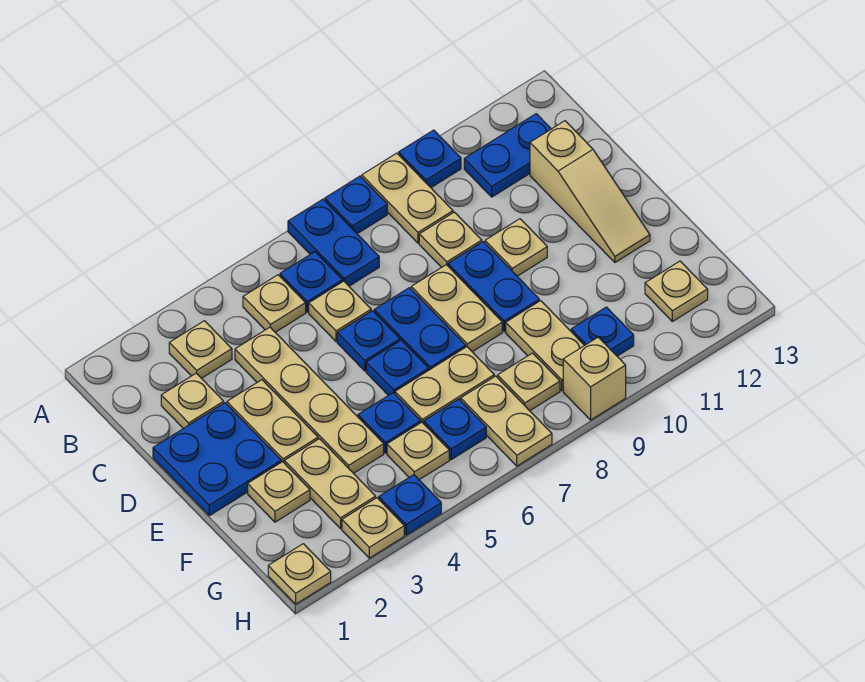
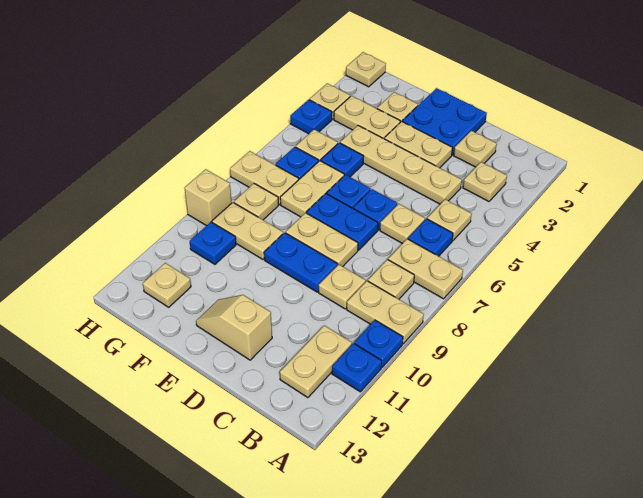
blue 1x2 plate [288,199,379,286] -> tan 1x2 plate [388,239,463,299]
blue 1x1 plate [325,176,387,234] -> blue 1x1 plate moved to [332,343,382,392]
blue 1x2 plate [464,114,551,197] -> tan 1x2 plate [280,325,352,398]
tan 1x3 slope [530,121,650,262] -> tan 1x2 slope [196,295,272,360]
tan 1x1 plate [485,219,547,276] -> tan 1x1 plate moved to [368,260,414,299]

